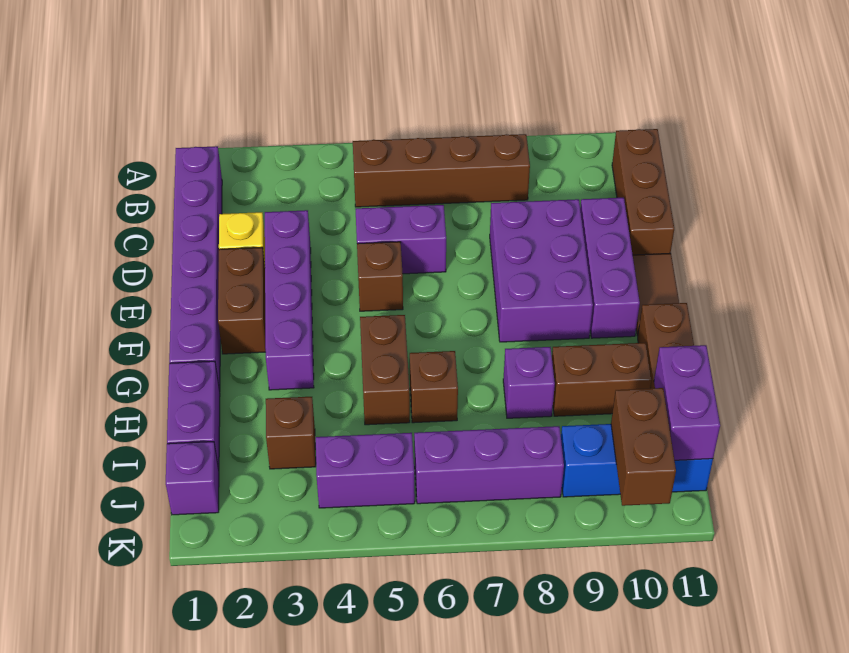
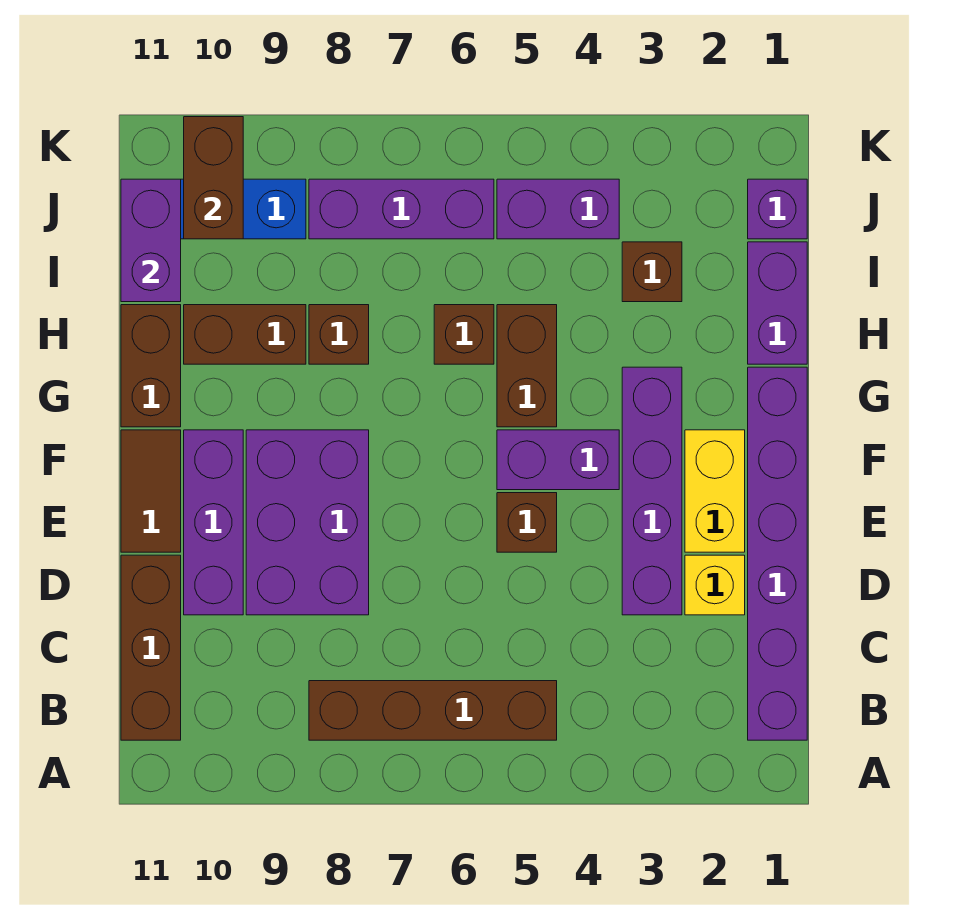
purple 1x2 brick [355,205,446,274] -> purple 1x2 brick moved to [497,430,619,490]
brown 1x2 brick [218,247,266,354] -> yellow 1x2 brick [685,430,745,552]
purple 1x1 brick [503,347,555,418] -> brown 1x1 brick [309,305,369,364]

